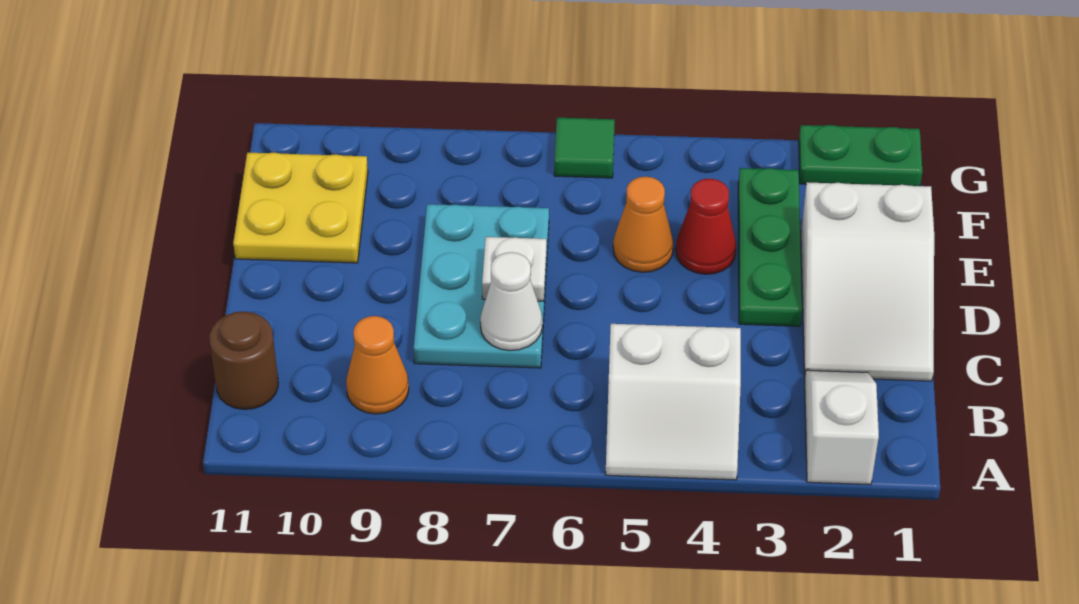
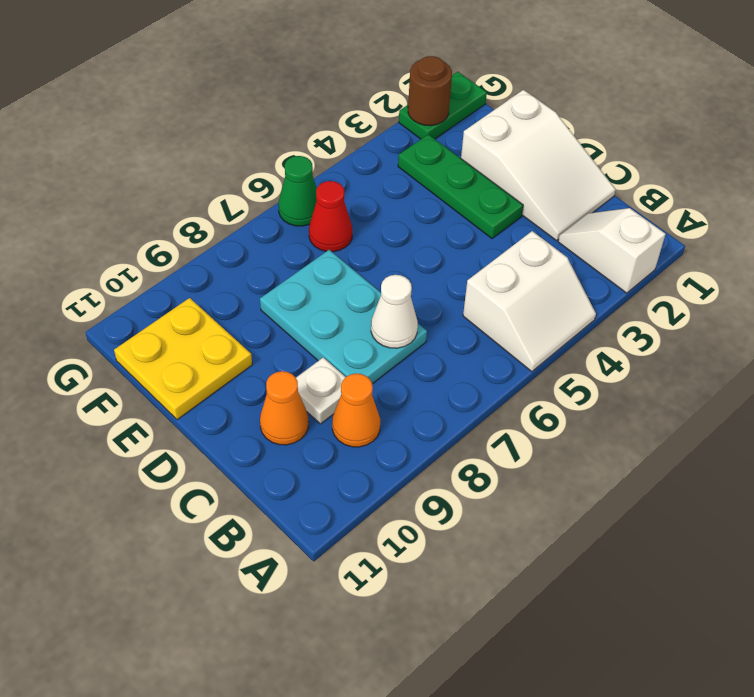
brown 1x1 round brick [209,312,278,409] -> brown 1x1 round brick moved to [408,56,452,126]
white 1x1 plate [482,237,546,301] -> white 1x1 plate moved to [296,357,345,424]
red 1x1 cone [676,179,736,274] -> red 1x1 cone moved to [309,181,352,252]
orange 1x1 cone [613,177,673,272] -> orange 1x1 cone moved to [260,371,308,445]
green 1x1 tile [554,118,615,178] -> green 1x1 cone [278,156,317,226]

